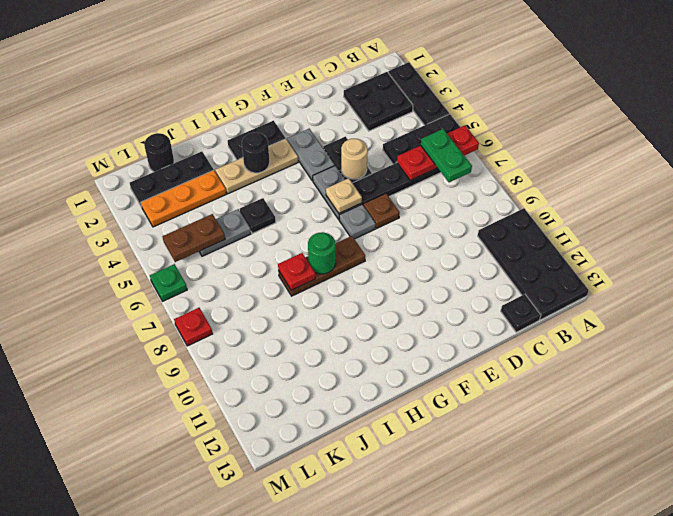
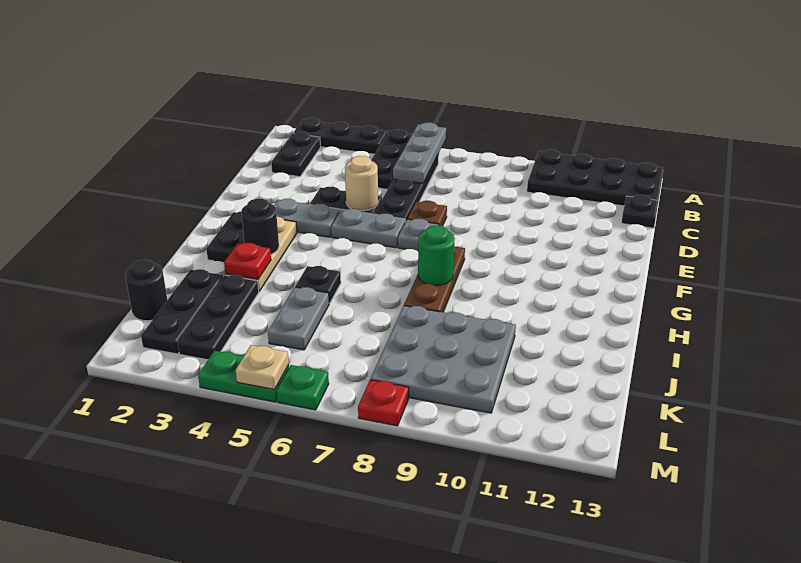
red 1x3 plate [397,126,479,180] -> grey 1x3 plate [393,123,446,183]
black 2x2 plate [344,72,413,131] -> black 1x2 plate [271,132,320,177]
green 1x2 plate [421,129,472,182] -> green 1x2 plate moved to [198,351,289,402]
tan 1x1 plate [326,178,362,213] -> tan 1x1 plate moved to [236,345,289,390]
red 1x1 plate [278,253,315,290] -> red 1x1 plate moved to [224,243,271,279]
orange 1x3 plate [141,170,226,227] -> black 1x3 plate [178,275,259,360]
none -> grey 3x3 plate [371,306,516,413]
brown 1x2 plate [162,214,225,262] -> none

